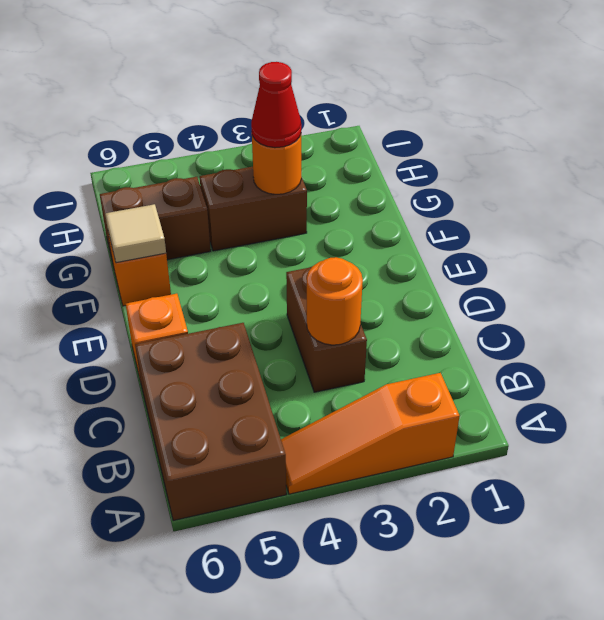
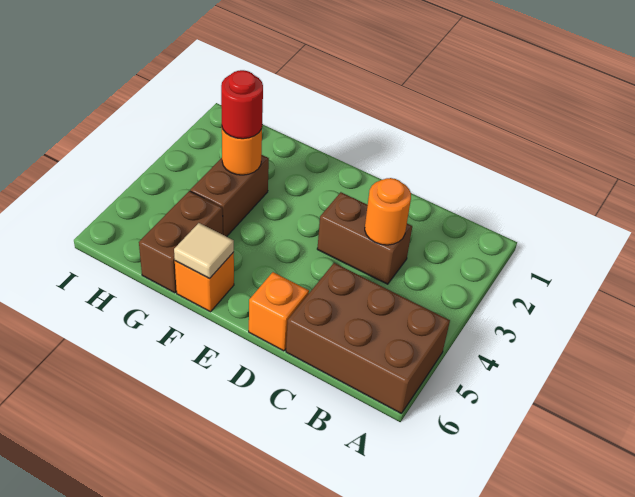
orange 1x3 slope [281,373,459,494] -> none
red 1x1 cone [251,62,301,148] -> red 1x1 round brick [221,70,263,139]

